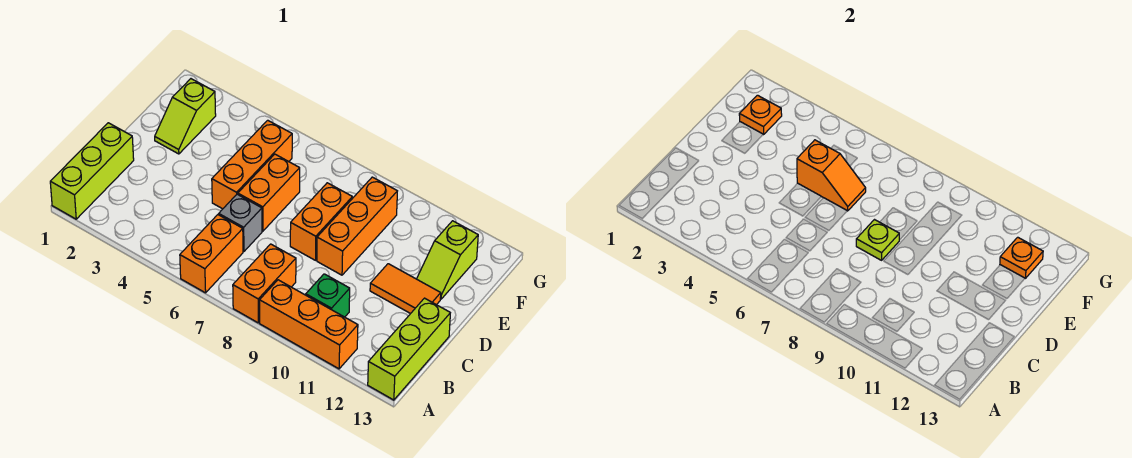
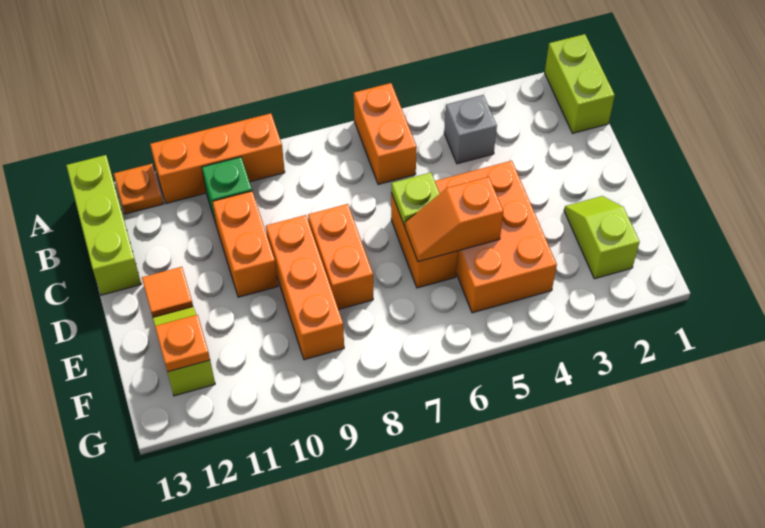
lime 1x3 brick [50,123,134,219] -> lime 1x2 brick [545,34,615,133]
orange 1x2 brick [233,244,296,323] -> orange 1x2 brick moved to [212,191,278,297]
grey 1x1 brick [219,194,262,251] -> grey 1x1 brick moved to [444,95,497,164]
orange 1x3 brick [212,120,292,209] -> orange 2x3 brick [435,161,557,313]
lime 1x1 plate [856,220,899,260] -> lime 1x1 plate moved to [391,173,440,225]
orange 1x2 tile [370,264,441,314] -> orange 1x1 tile [142,267,193,317]
orange 1x1 plate [739,95,782,134] -> orange 1x1 plate moved to [114,164,163,214]

